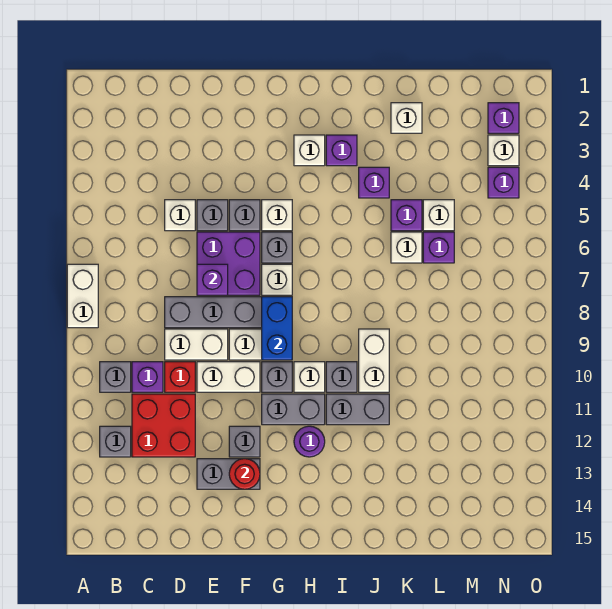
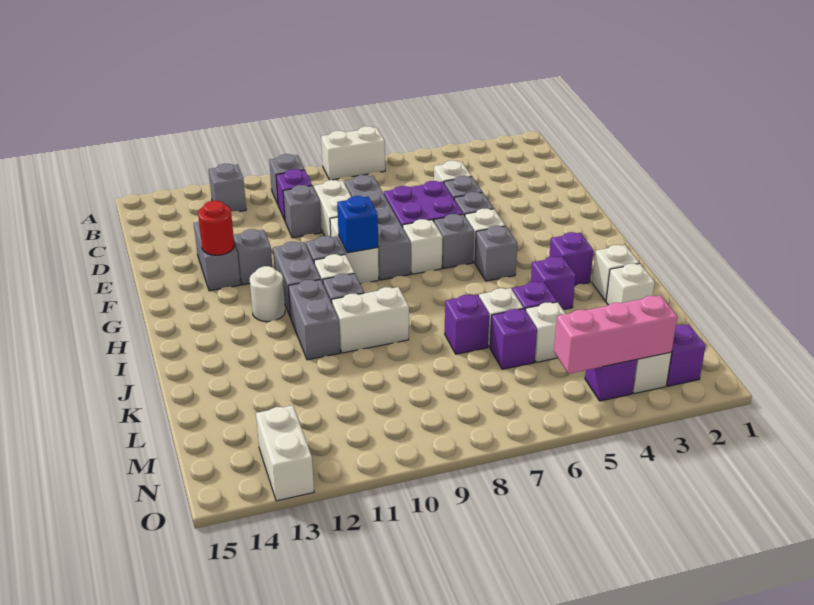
red 2x2 brick [132,394,195,457] -> none
red 1x1 brick [165,362,195,392] -> grey 1x1 brick [283,185,321,238]
purple 1x1 brick [197,264,228,295] -> purple 1x1 brick moved to [445,294,489,354]
white 1x2 brick [197,362,260,392] -> white 1x2 brick moved to [256,405,314,501]
blue 1x2 brick [262,297,292,360] -> blue 1x1 brick [337,196,378,253]
white 1x1 brick [294,135,325,166] -> white 1x1 brick moved to [592,245,639,301]
none -> grey 1x1 brick [475,226,517,281]
purple 1x1 round brick [294,426,325,457] -> white 1x1 round brick [250,266,285,322]
none -> pink 1x3 brick [554,295,677,374]

